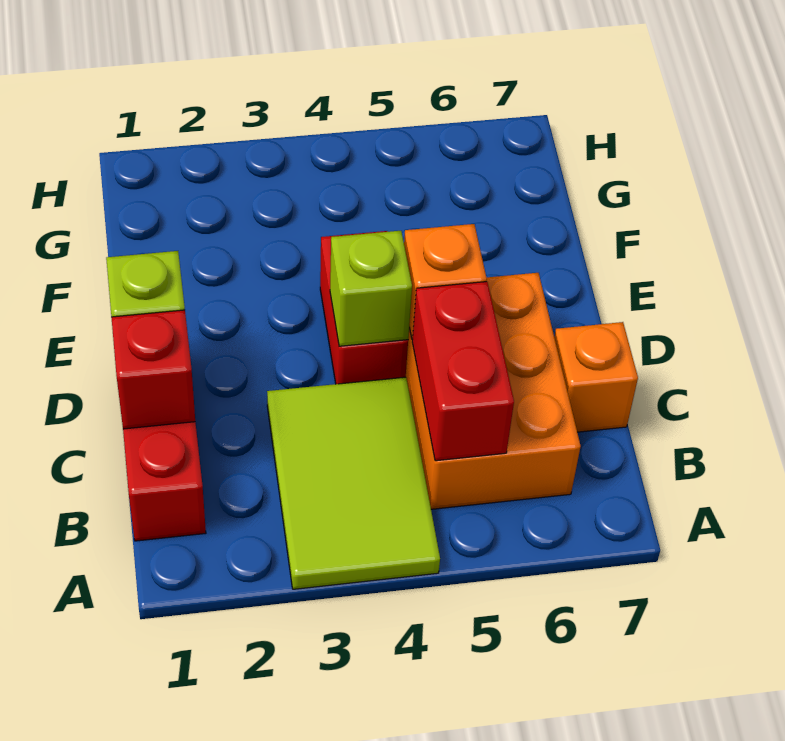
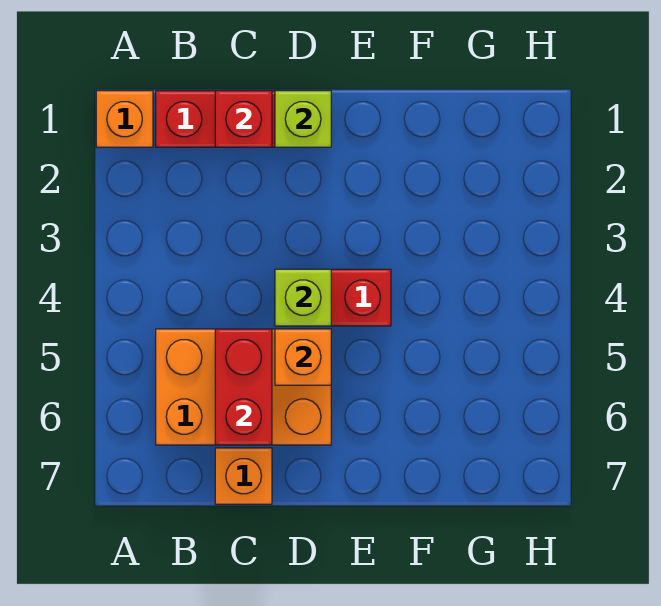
none -> orange 1x1 brick [96,91,153,147]
lime 2x3 tile [267,377,440,589] -> none
red 1x2 brick [412,282,514,461] -> red 1x2 brick turned to [215,329,272,445]

